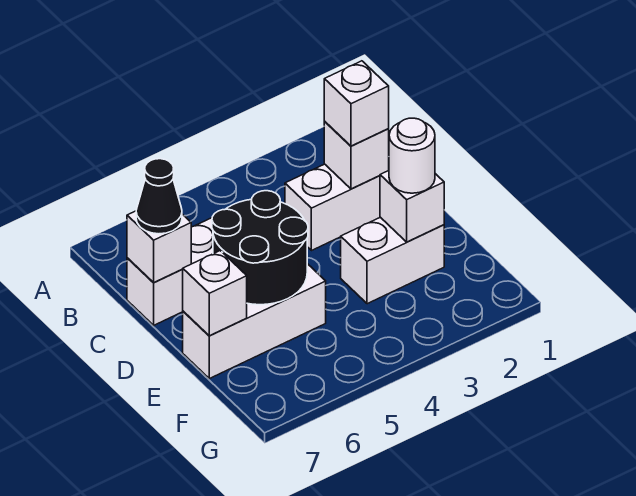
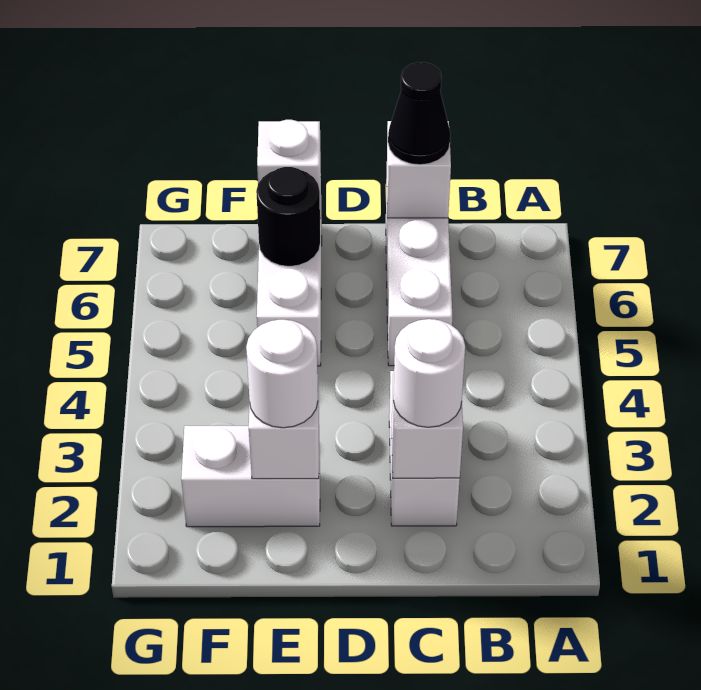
white 1x1 brick [324,61,389,146] -> white 1x1 round brick [393,319,465,427]
black 2x2 round brick [212,191,308,305] -> black 1x1 round brick [256,167,320,266]
white 1x2 brick [341,217,444,304] -> white 1x2 brick turned to [181,426,320,527]

